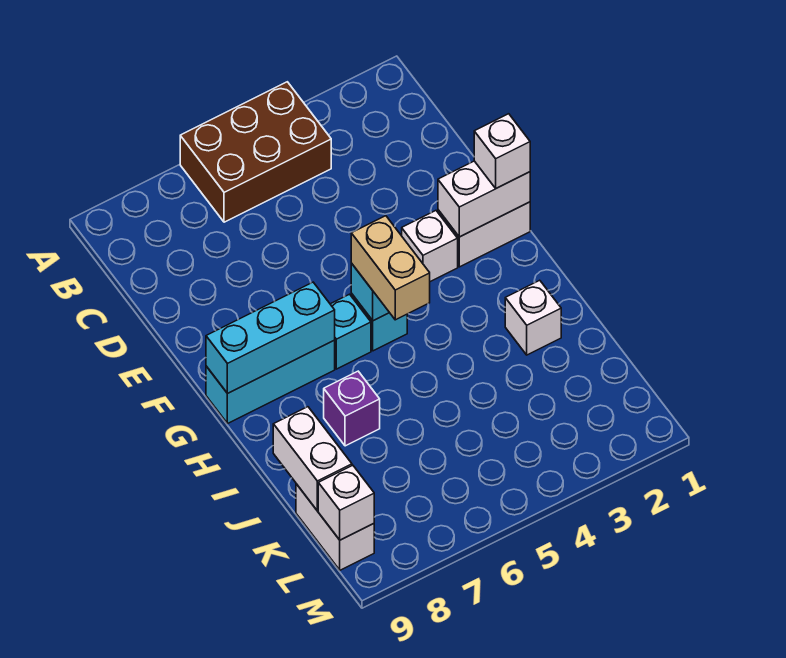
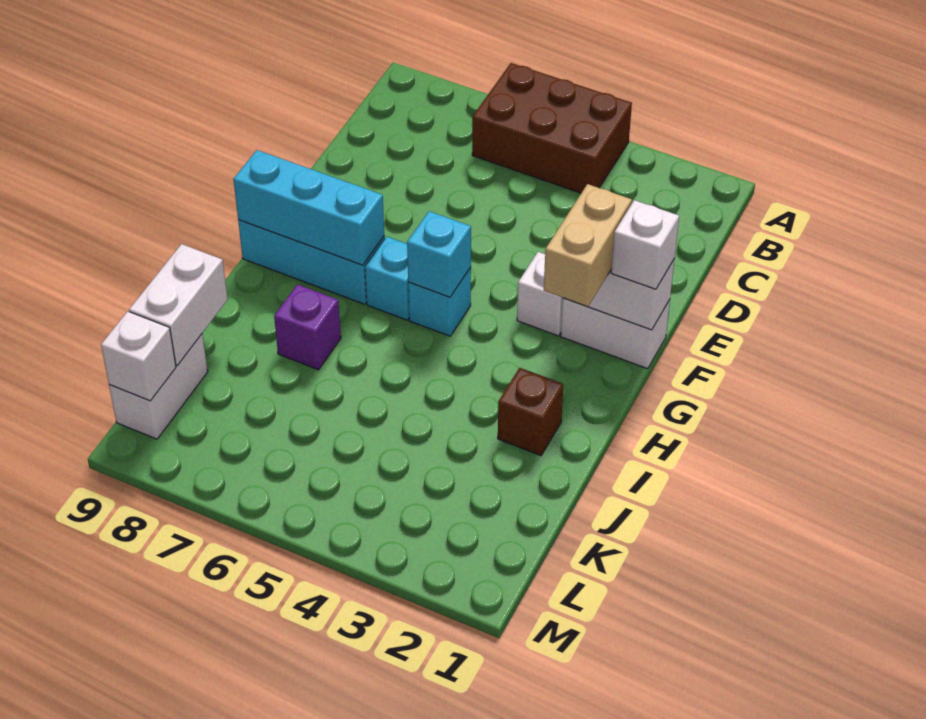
tan 1x2 brick [351,216,430,320] -> tan 1x2 brick moved to [544,184,632,307]
white 1x1 brick [505,280,561,355] -> brown 1x1 brick [498,368,563,456]

